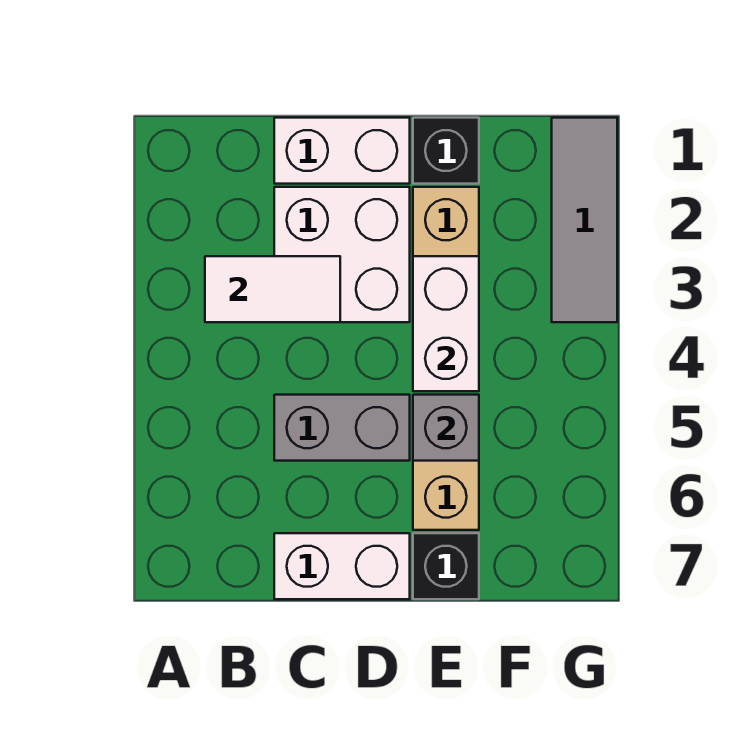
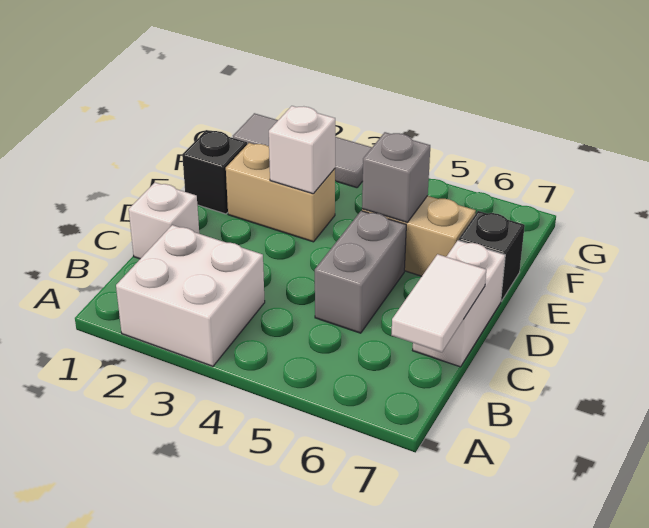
white 1x2 tile [205,256,340,322] -> white 1x2 tile moved to [391,254,486,352]
white 1x2 brick [274,118,410,184] -> white 1x1 brick [129,183,199,259]
white 2x2 brick [274,187,410,322] -> white 2x2 brick moved to [116,225,265,366]
white 1x2 brick [413,256,479,391] -> white 1x1 brick [269,106,335,194]

